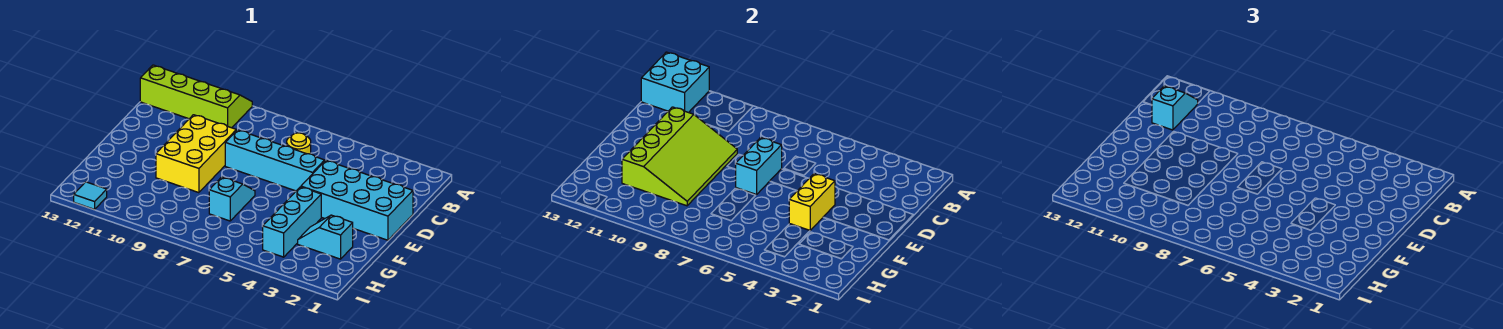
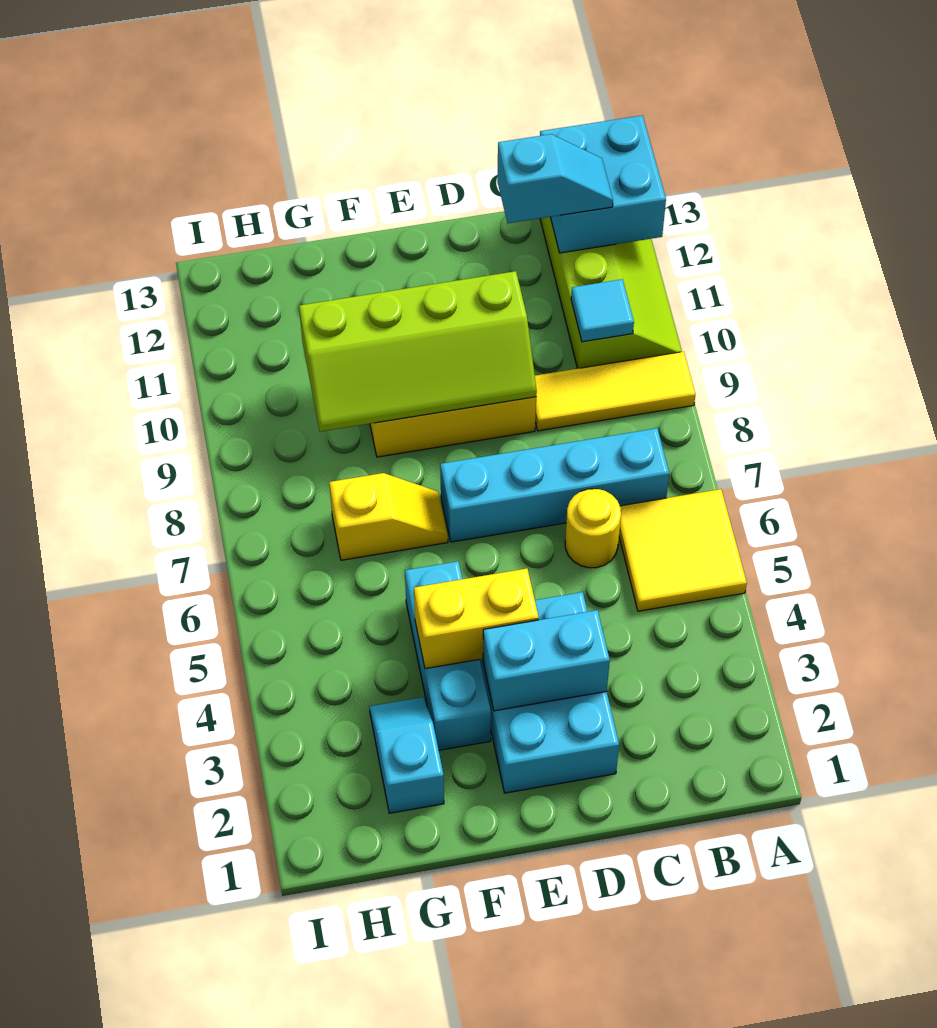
none -> yellow 2x2 tile [619,489,747,611]
none -> yellow 1x3 tile [535,352,696,431]
cyan 2x4 brick [301,161,413,240] -> cyan 2x3 brick [480,592,619,793]
cyan 1x4 brick [225,130,325,191] -> cyan 1x4 brick turned to [440,428,669,542]
cyan 1x2 brick [736,137,782,195] -> cyan 1x2 brick moved to [483,610,610,711]
lime 3x4 slope [622,107,737,206] -> lime 2x4 slope [299,271,537,432]
cyan 1x3 brick [263,187,321,257] -> cyan 1x3 brick turned to [405,561,491,750]
cyan 1x2 slope [209,177,255,221] -> yellow 1x2 slope [329,473,448,560]
cyan 1x1 tile [74,182,107,209] -> cyan 1x1 tile moved to [571,279,634,342]

